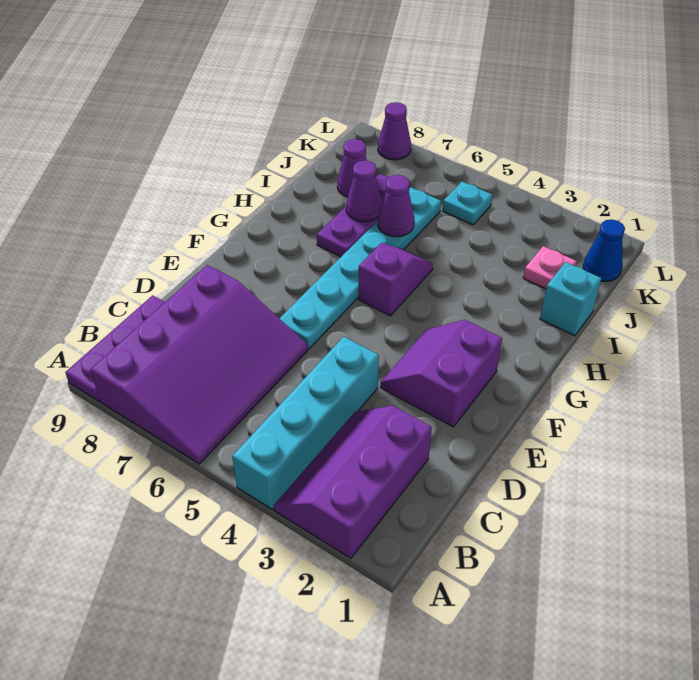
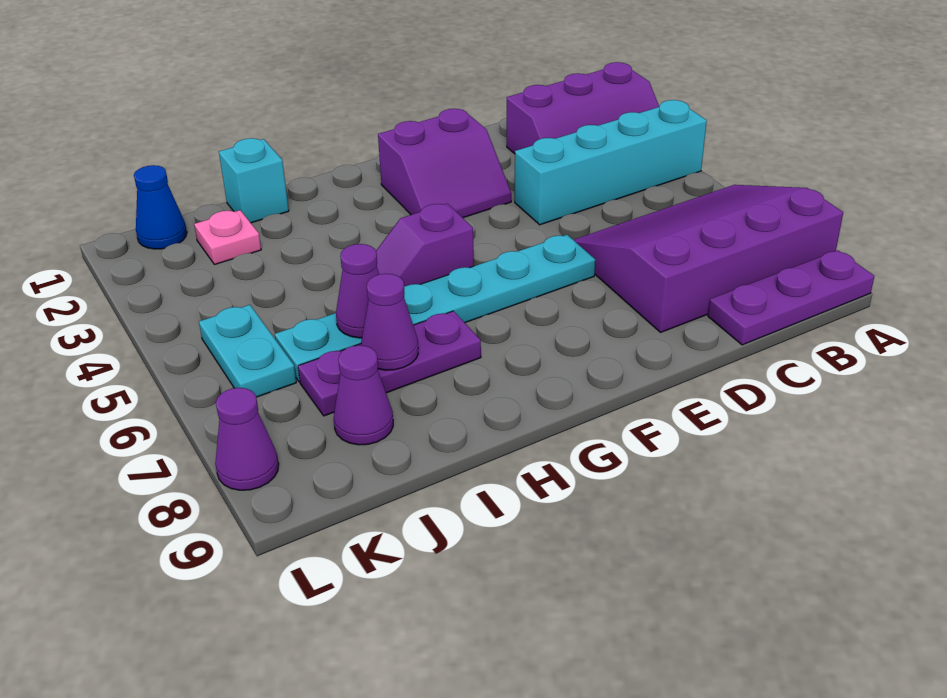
cyan 1x1 plate [443,182,492,225] -> cyan 1x2 plate [199,305,296,397]

